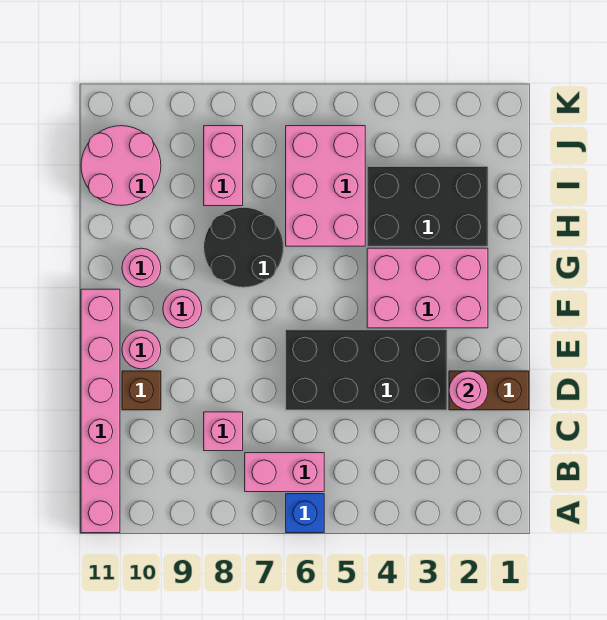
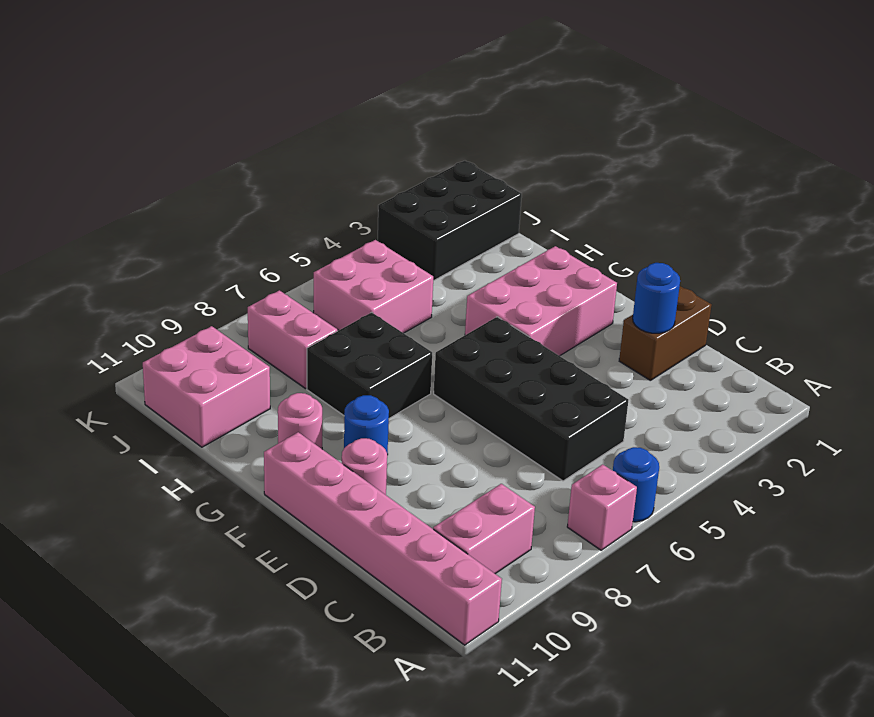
blue 1x1 brick [286,494,324,533] -> blue 1x1 round brick [613,447,659,522]
pink 1x2 brick [245,453,324,492] -> pink 1x2 brick moved to [433,484,535,574]
pink 1x1 brick [204,412,243,451] -> pink 1x1 brick moved to [567,464,637,550]
pink 1x1 round brick [449,371,488,410] -> blue 1x1 round brick [633,263,680,333]
black 2x4 brick [286,330,447,410] -> black 2x4 brick turned to [434,317,628,481]
brown 1x1 brick [122,371,161,410] -> none
pink 1x1 round brick [163,289,202,328] -> blue 1x1 round brick [344,395,389,455]
black 2x2 round brick [204,207,284,287] -> black 2x2 brick [307,312,432,418]
black 2x3 brick [367,167,488,246] -> black 2x3 brick moved to [378,161,522,280]
pink 2x3 brick [286,126,365,246] -> pink 2x2 brick [313,240,434,333]
pink 2x2 round brick [81,126,161,205] -> pink 2x2 brick [143,326,270,447]

